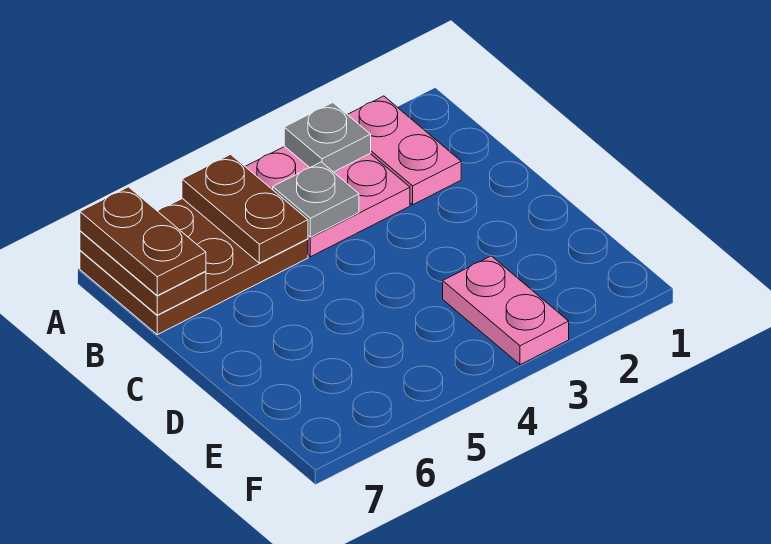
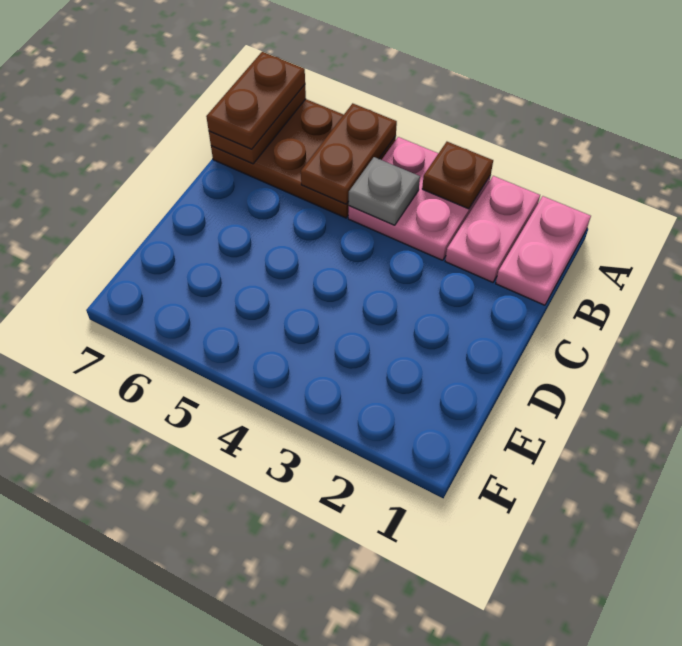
grey 1x1 plate [284,103,371,172] -> brown 1x1 plate [422,142,493,209]
pink 1x2 plate [443,256,569,365] -> pink 1x2 plate moved to [496,196,591,305]

